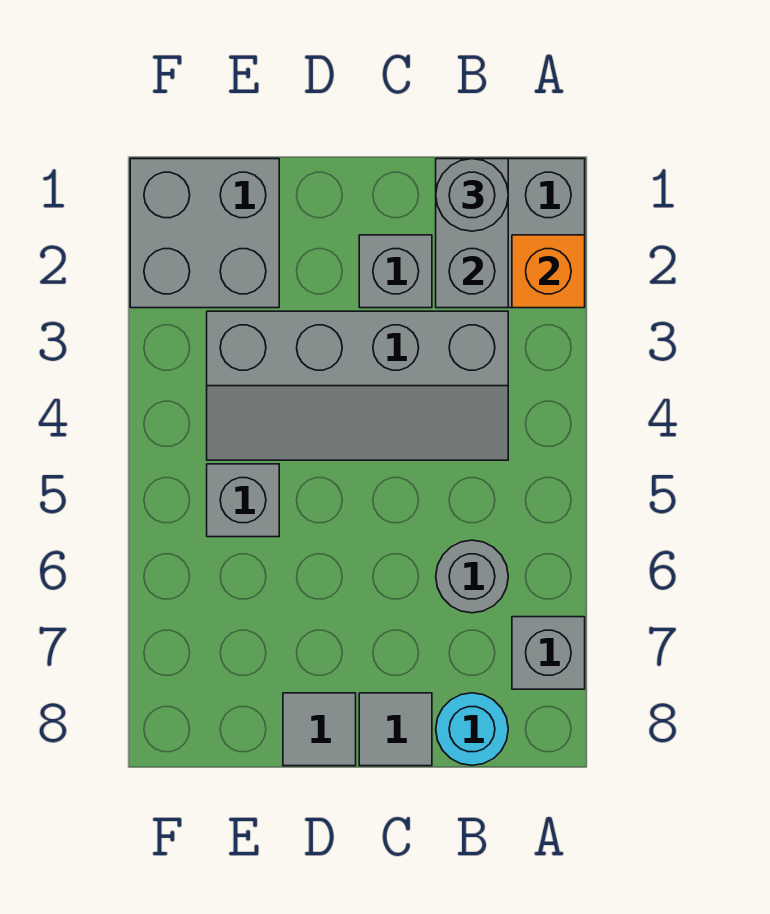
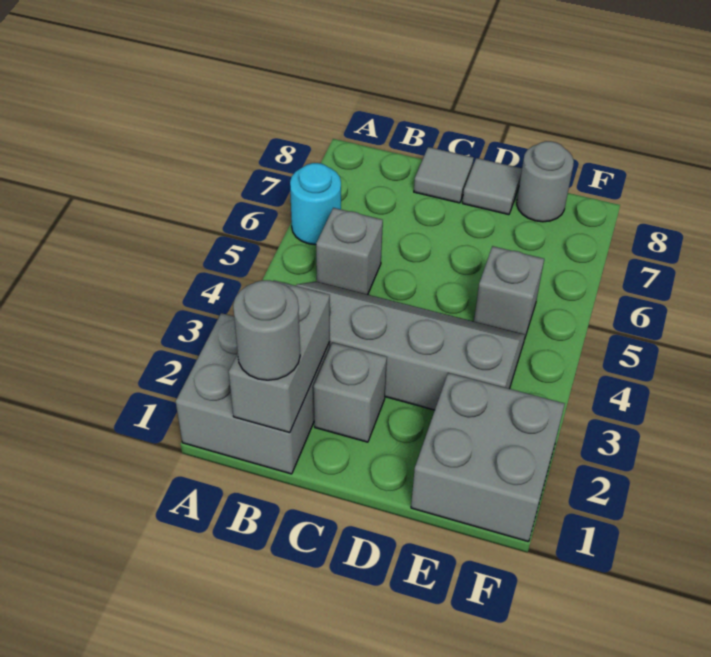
orange 1x1 brick [512,235,585,308] -> none
grey 1x1 brick [512,617,585,689] -> grey 1x1 brick moved to [316,208,383,295]
grey 1x1 round brick [436,540,508,613] -> grey 1x1 round brick moved to [517,141,574,222]
cyan 1x1 round brick [436,693,508,765] -> cyan 1x1 round brick moved to [290,163,341,245]

